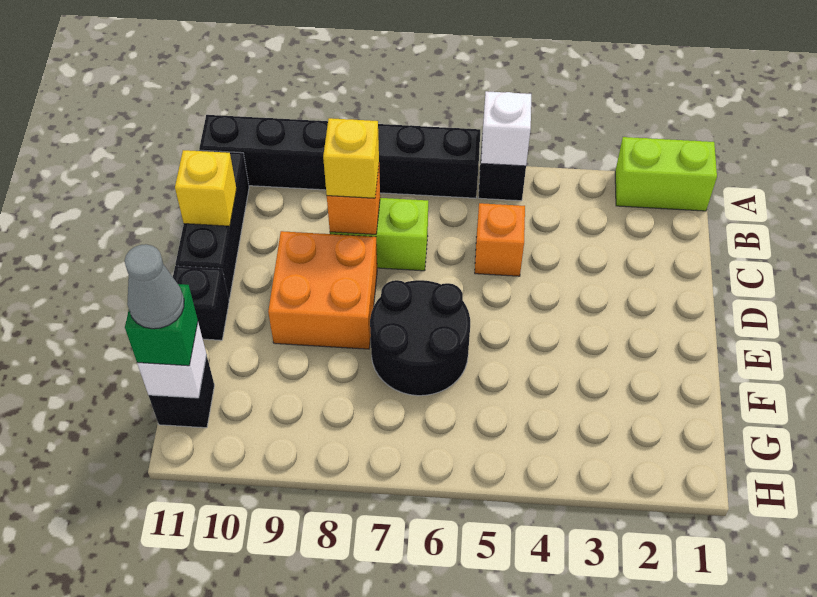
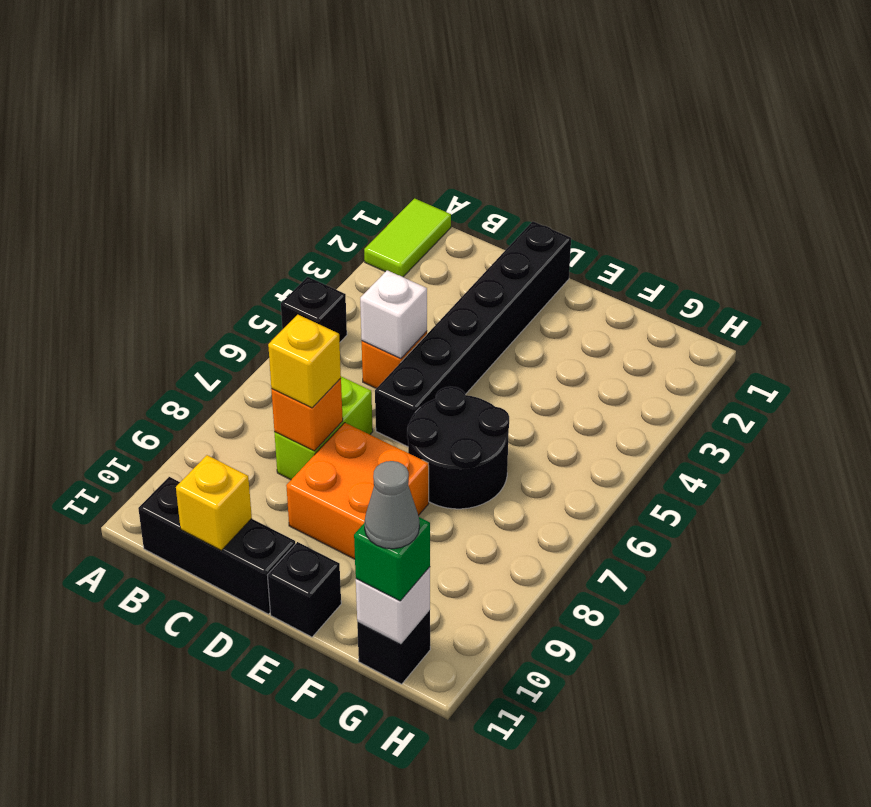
lime 1x2 brick [615,137,717,211] -> lime 1x2 tile [364,198,451,277]
white 1x1 brick [481,91,531,166] -> white 1x1 brick moved to [360,270,427,359]
black 1x6 brick [199,115,480,198] -> black 1x6 brick moved to [375,221,571,447]

